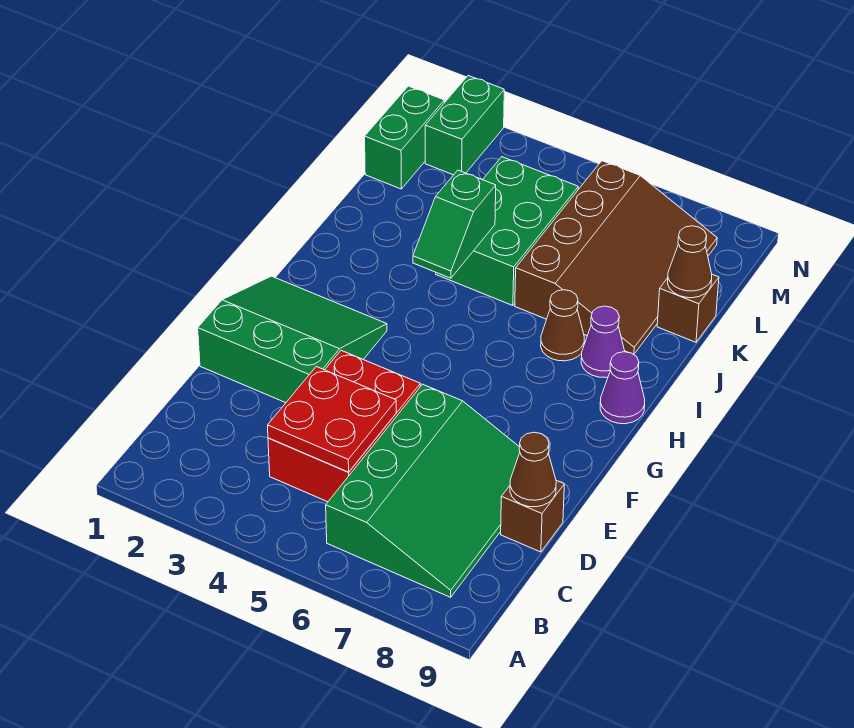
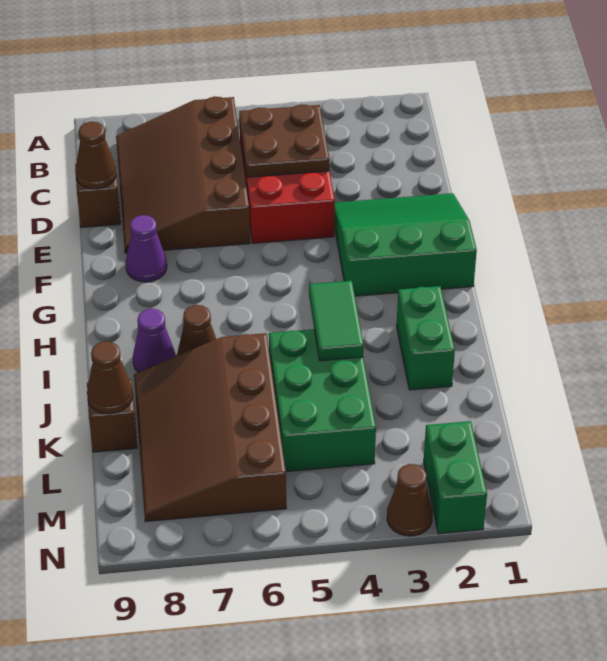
green 3x4 slope [326,384,520,597] -> brown 3x4 slope [116,97,250,253]
red 2x2 plate [268,367,396,472] -> brown 2x2 plate [239,104,330,177]
green 3x3 slope [198,276,387,403] -> green 3x3 slope turned to [334,193,477,296]
purple 1x1 cone [600,352,645,424] -> purple 1x1 cone moved to [126,215,167,282]
green 1x2 slope [413,170,496,278] -> green 1x2 tile [309,281,364,361]
green 1x2 brick [365,86,444,189] -> green 1x2 brick moved to [397,286,455,390]
none -> brown 1x1 cone [387,464,433,536]

